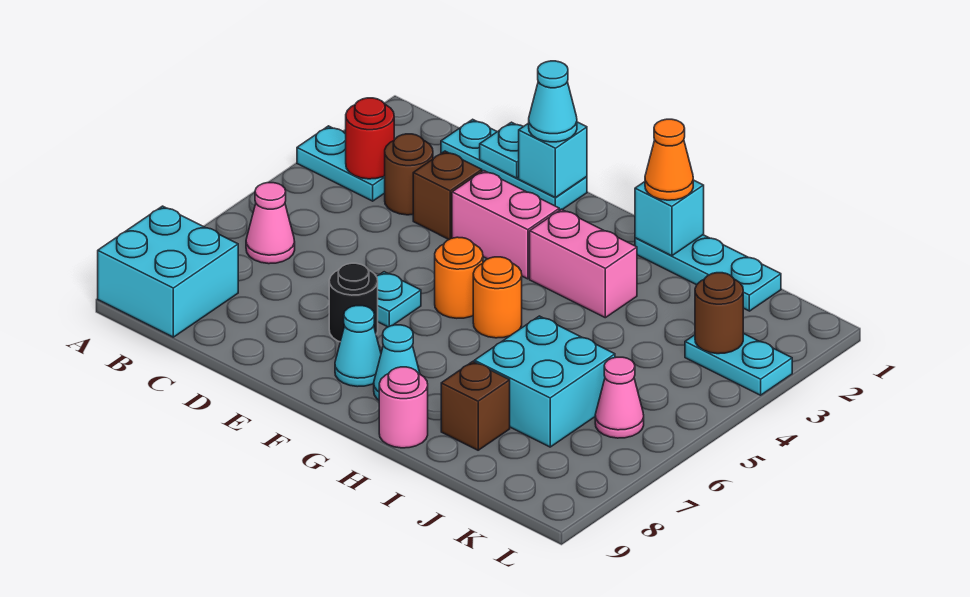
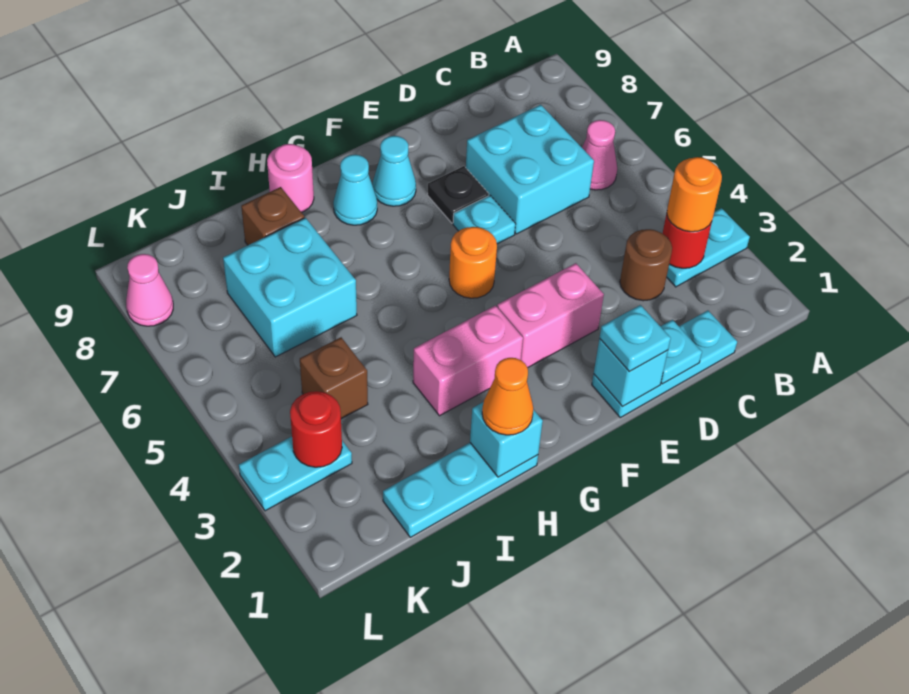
cyan 2x2 brick [98,206,238,337] -> cyan 2x2 brick moved to [466,105,594,234]
brown 1x1 brick [413,151,482,239] -> brown 1x1 brick moved to [300,337,368,419]
cyan 1x1 cone [529,61,577,142] -> cyan 1x1 plate [600,305,671,372]
black 1x1 round brick [329,263,378,342] -> black 1x1 plate [427,166,489,223]
orange 1x1 round brick [473,257,522,338] -> orange 1x1 round brick moved to [667,157,722,232]
brown 1x1 round brick [695,273,743,354] -> red 1x1 round brick [290,391,342,467]
pink 1x1 cone [595,357,644,438] -> pink 1x1 cone moved to [126,254,173,326]

